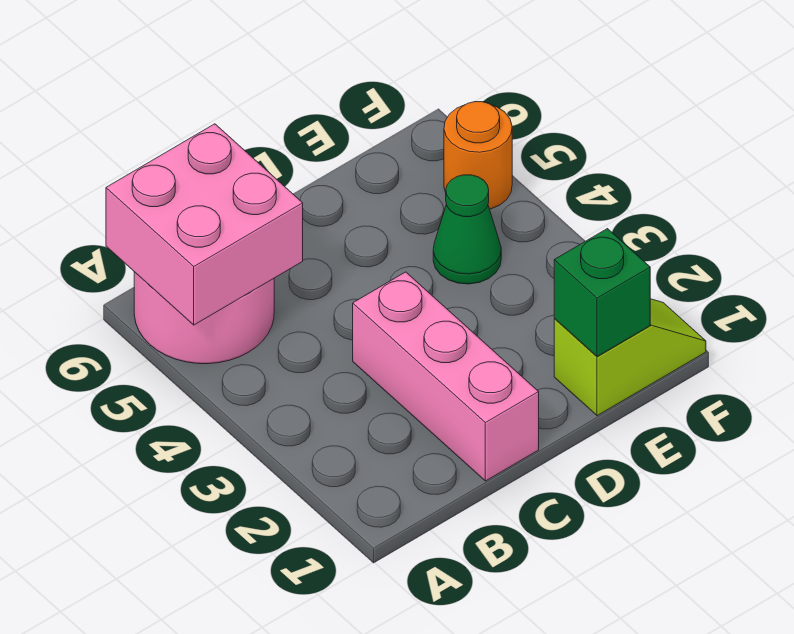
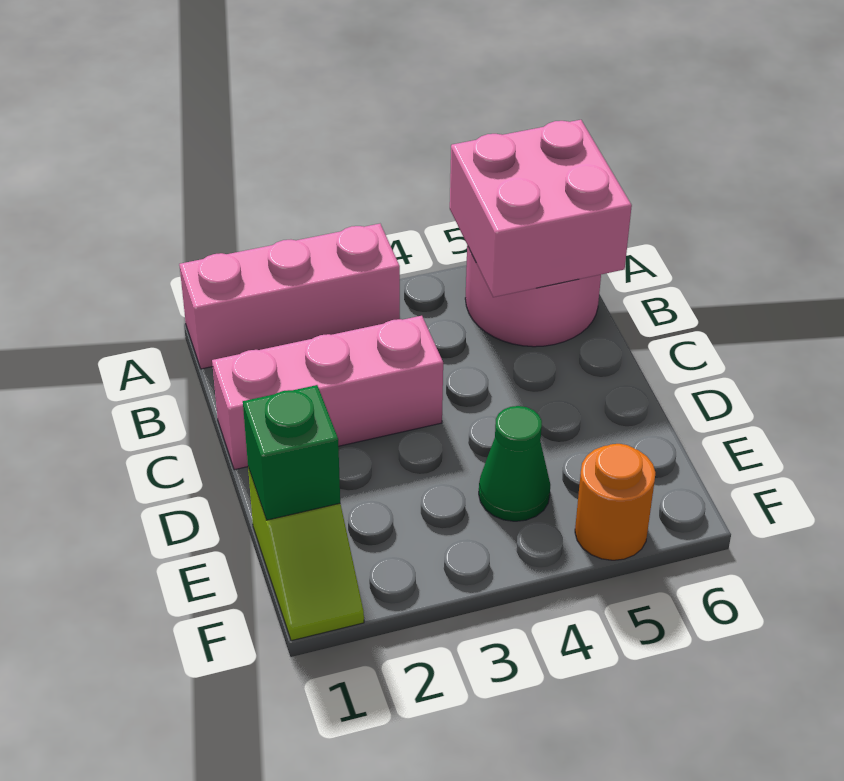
none -> pink 1x3 brick [179,224,400,369]

